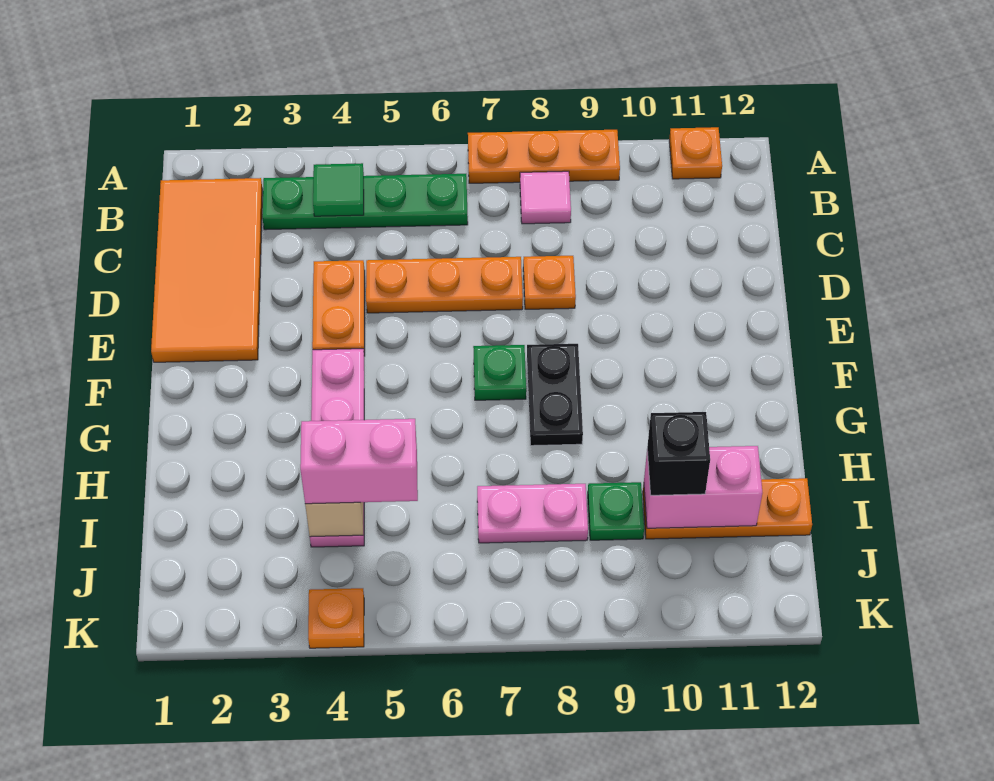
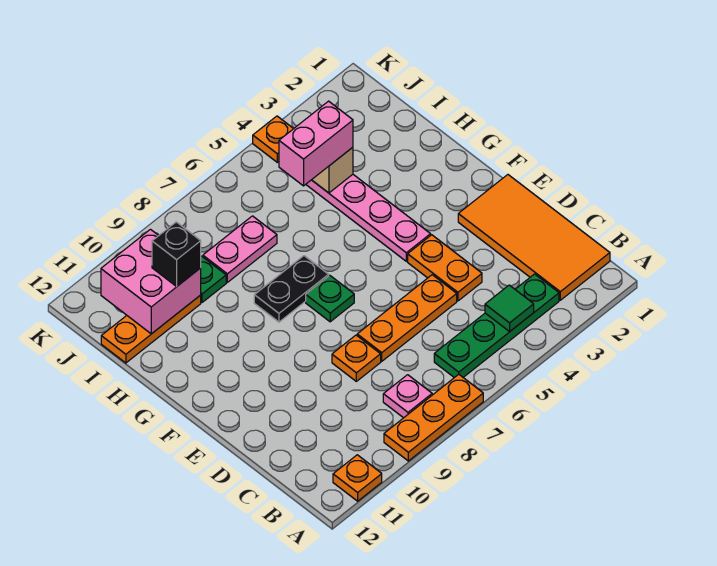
pink 1x1 tile [520,171,571,224] -> pink 1x1 plate [383,375,432,418]
black 1x2 plate [527,344,583,446] -> black 1x2 plate turned to [254,256,329,322]
pink 1x2 brick [644,446,762,528] -> pink 2x2 brick [101,229,201,334]

